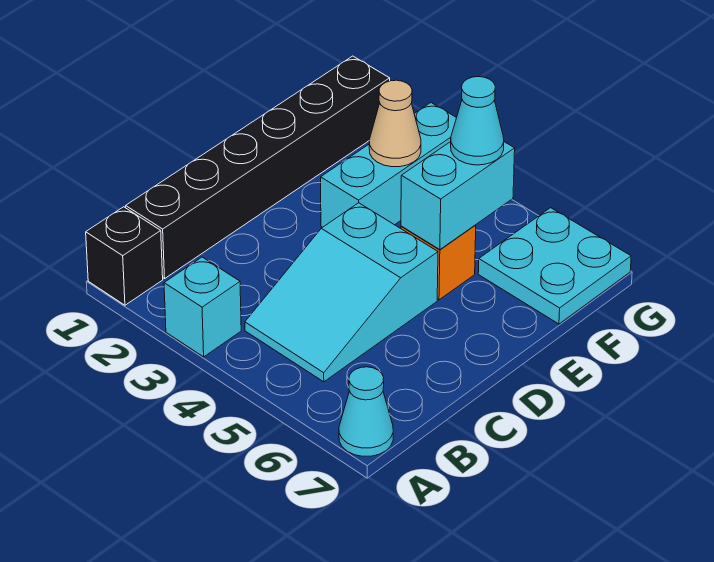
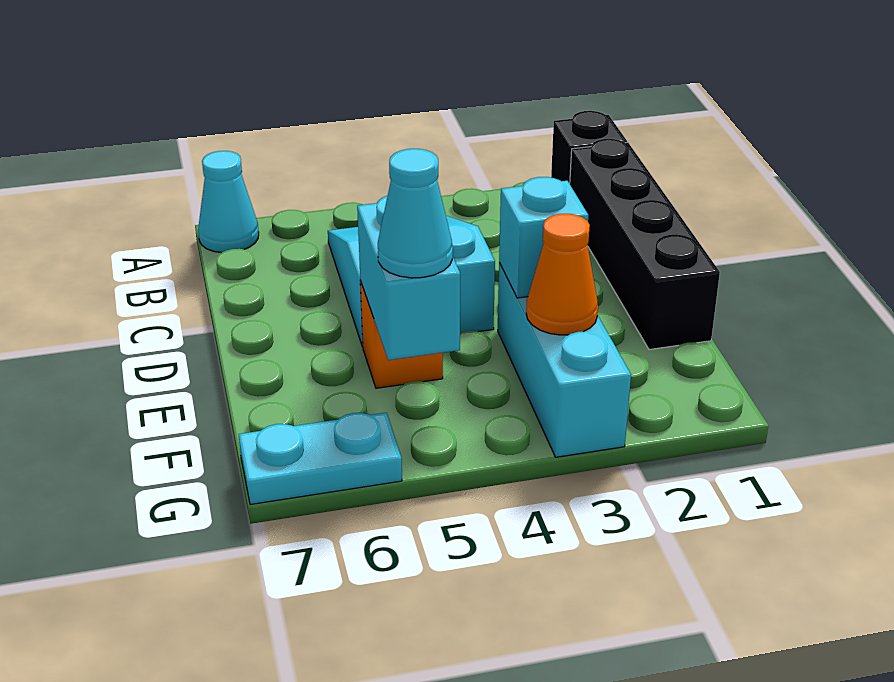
cyan 1x1 brick [164,257,241,357] -> cyan 1x1 brick moved to [499,177,588,298]
black 1x6 brick [126,56,390,279] -> black 1x4 brick [570,139,720,350]
tan 1x1 cone [369,80,421,167] -> orange 1x1 cone [526,214,598,335]
cyan 2x2 plate [478,208,631,324] -> cyan 1x2 plate [239,413,402,505]

